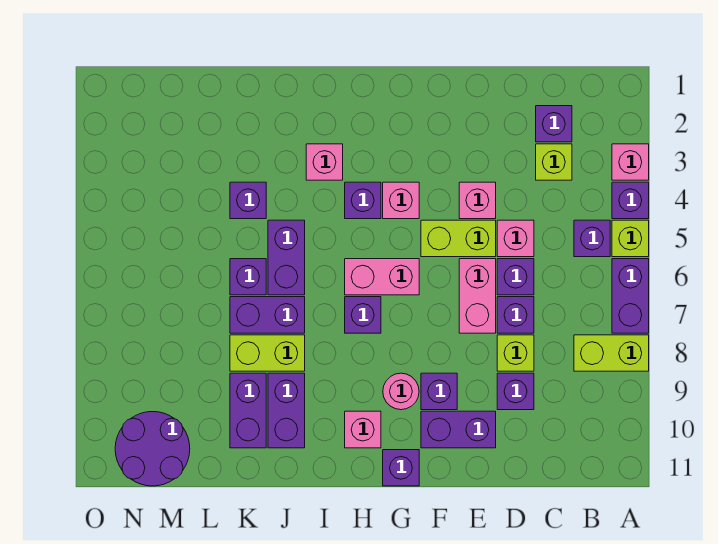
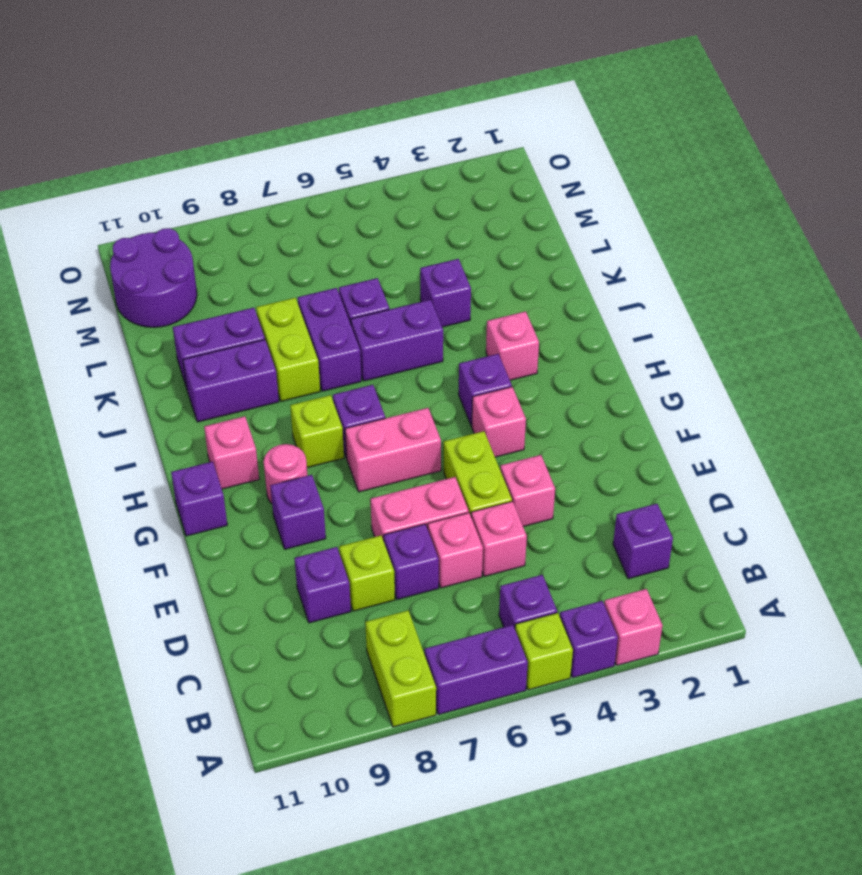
lime 1x1 brick [536,144,572,180] -> lime 1x1 brick moved to [290,395,344,468]
purple 1x1 brick [497,259,534,295] -> pink 1x1 brick [428,513,483,588]
purple 1x2 brick [421,411,496,448] -> none
pink 1x2 brick [345,259,419,295] -> pink 1x2 brick turned to [345,408,441,492]

